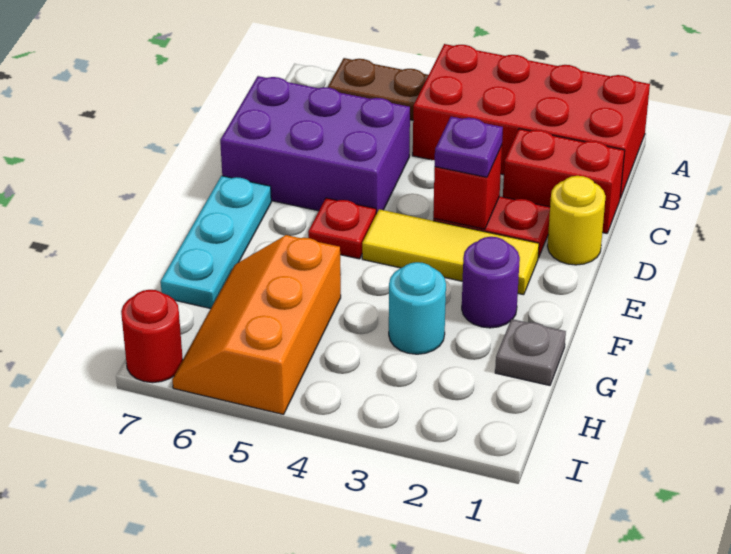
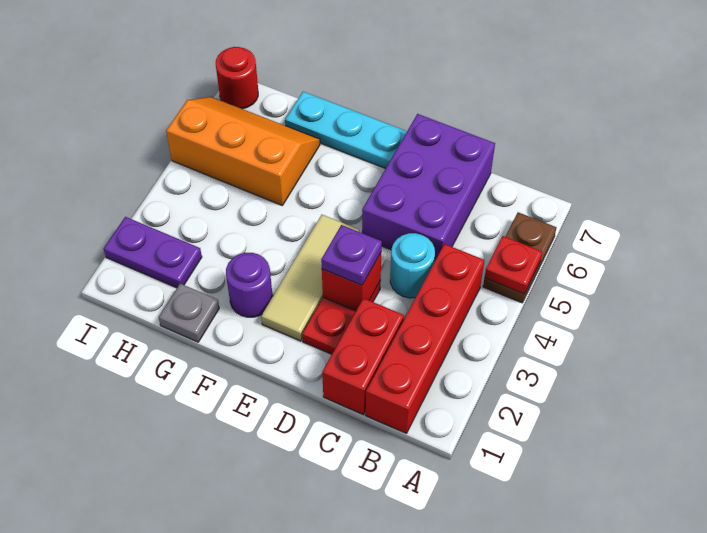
red 2x4 brick [413,44,650,198] -> red 1x4 brick [366,244,484,433]
yellow 1x1 round brick [547,176,606,265] -> none
yellow 1x3 tile [362,209,539,295] -> tan 1x3 tile [261,215,359,341]
red 1x1 plate [308,198,376,259] -> red 1x1 plate moved to [484,236,542,294]
cyan 1x1 round brick [389,262,446,354] -> cyan 1x1 round brick moved to [390,233,435,298]
none -> purple 1x2 plate [104,217,202,288]

